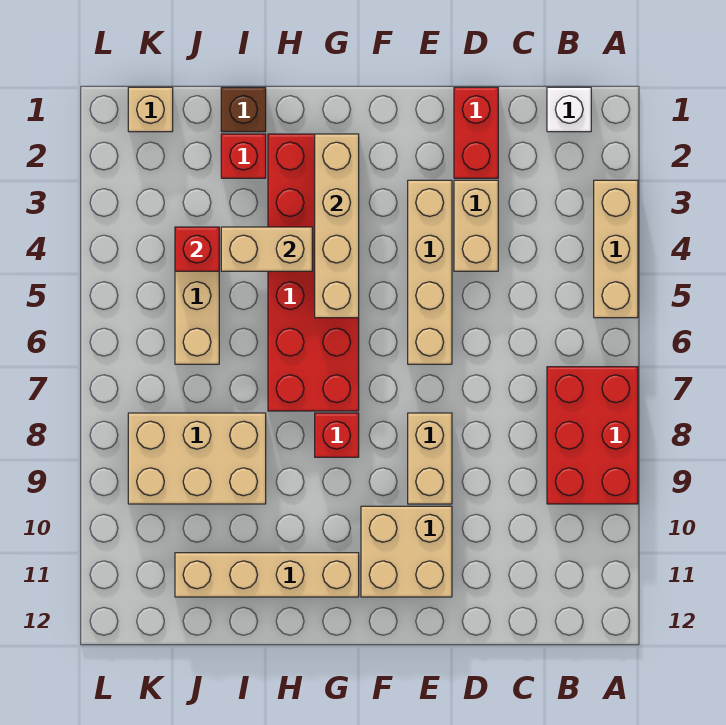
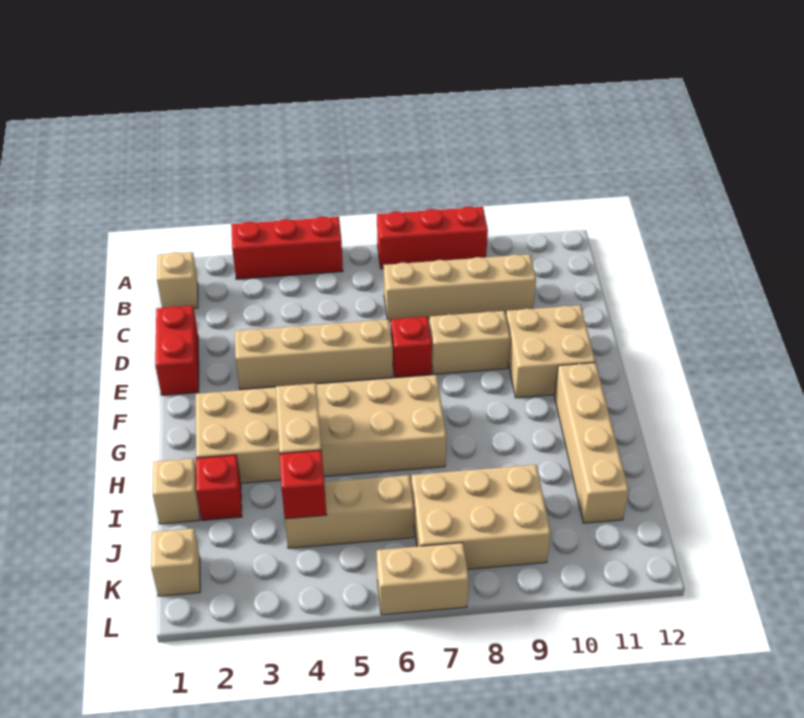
tan 1x3 brick [594,180,638,318] -> red 1x3 brick [231,217,343,279]
red 2x3 brick [547,367,638,504] -> red 1x3 brick [377,206,488,269]
white 1x1 brick [547,87,591,132] -> tan 1x1 brick [157,252,198,308]
red 1x2 brick [454,87,498,178] -> red 1x2 brick turned to [155,306,199,395]
tan 1x2 brick [454,180,498,271] -> tan 1x2 brick moved to [377,543,469,615]
red 2x6 brick [268,134,359,411] -> tan 2x6 brick [196,375,446,483]
tan 1x4 brick [315,134,359,318] -> tan 1x4 brick moved to [384,254,536,321]
red 1x1 brick [315,413,359,457] -> red 1x1 brick moved to [391,317,432,377]
brown 1x1 brick [221,87,266,132] -> tan 1x1 brick [153,458,200,524]
tan 2x3 brick [128,413,266,504] -> tan 2x3 brick turned to [411,465,551,569]

